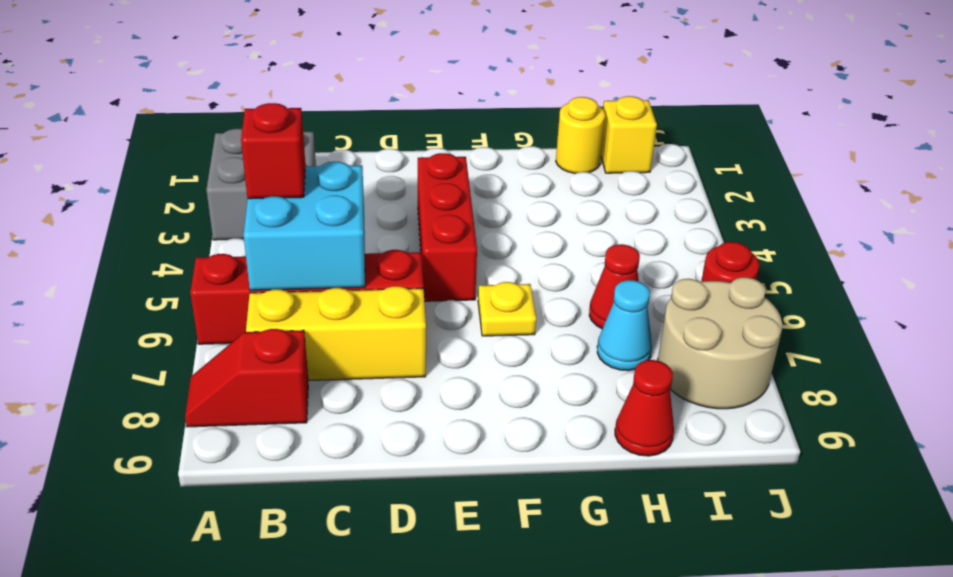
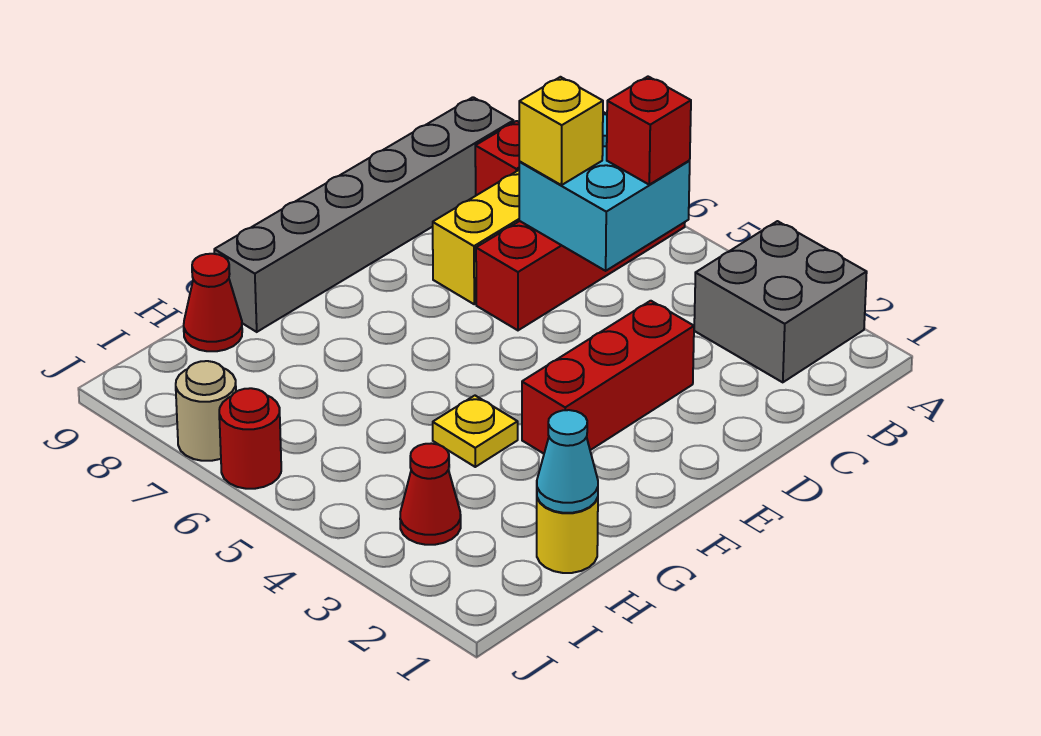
none -> grey 1x6 brick [214,97,514,332]
red 1x3 brick [418,153,477,301] -> red 1x3 brick turned to [522,301,694,454]
yellow 1x1 plate [478,282,536,336] -> yellow 1x1 plate moved to [433,396,518,467]
red 1x1 cone [589,244,640,329] -> red 1x1 cone moved to [400,443,461,545]
cyan 1x1 cone [597,280,652,371] -> cyan 1x1 cone moved to [537,410,598,513]
yellow 1x1 brick [601,96,657,173] -> yellow 1x1 brick moved to [519,77,603,185]
tan 2x2 round brick [658,277,782,409] -> tan 1x1 round brick [176,361,236,461]

